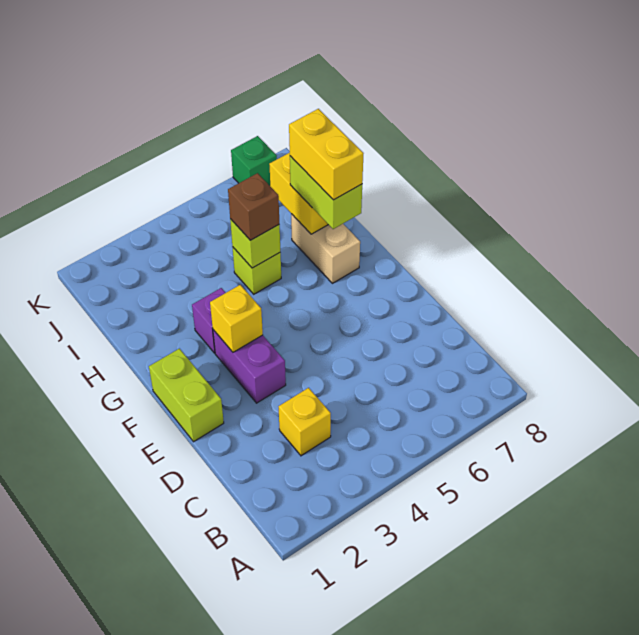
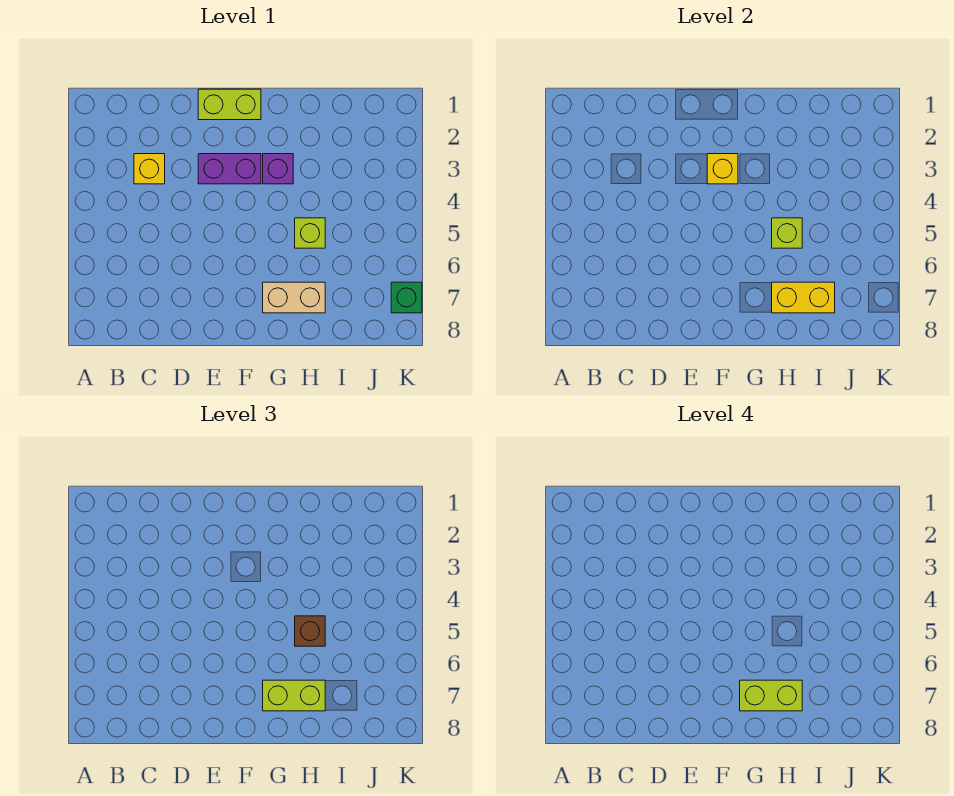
yellow 1x2 brick [289,109,364,200] -> lime 1x2 brick [740,680,802,711]

